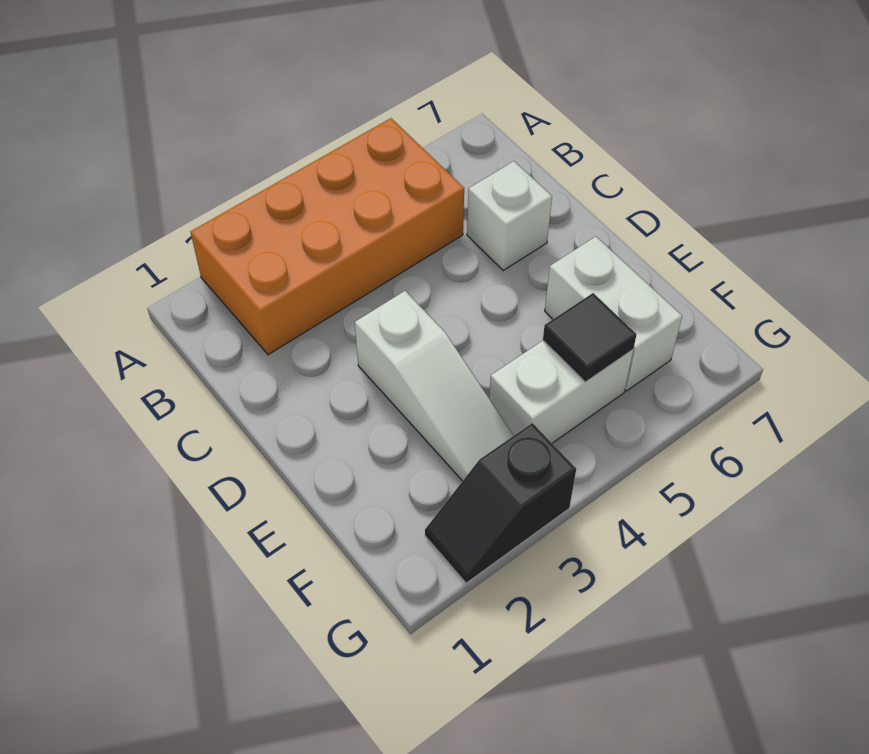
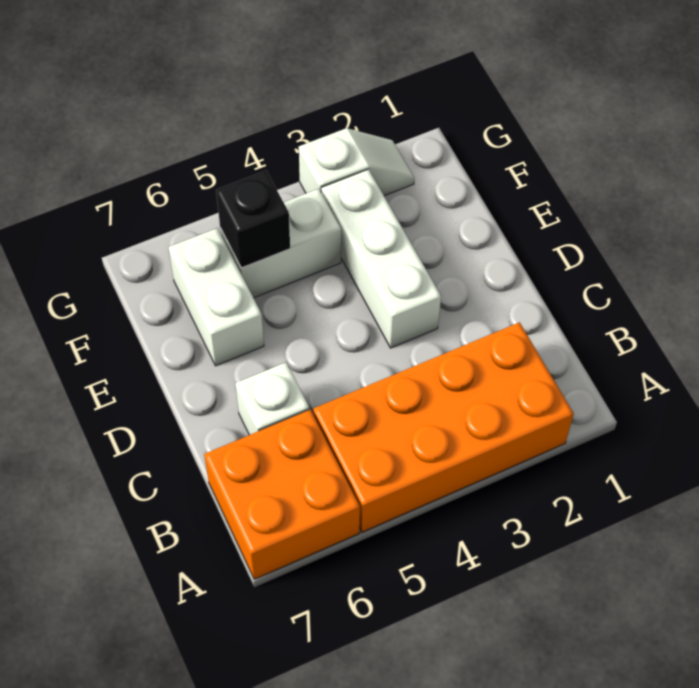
none -> orange 2x2 brick [204,410,360,579]
white 1x3 slope [355,291,514,481] -> white 1x3 brick [321,169,441,348]
black 1x1 tile [543,293,637,382] -> black 1x1 brick [216,171,290,268]
black 1x2 slope [425,423,576,583] -> white 1x2 slope [299,128,414,196]

